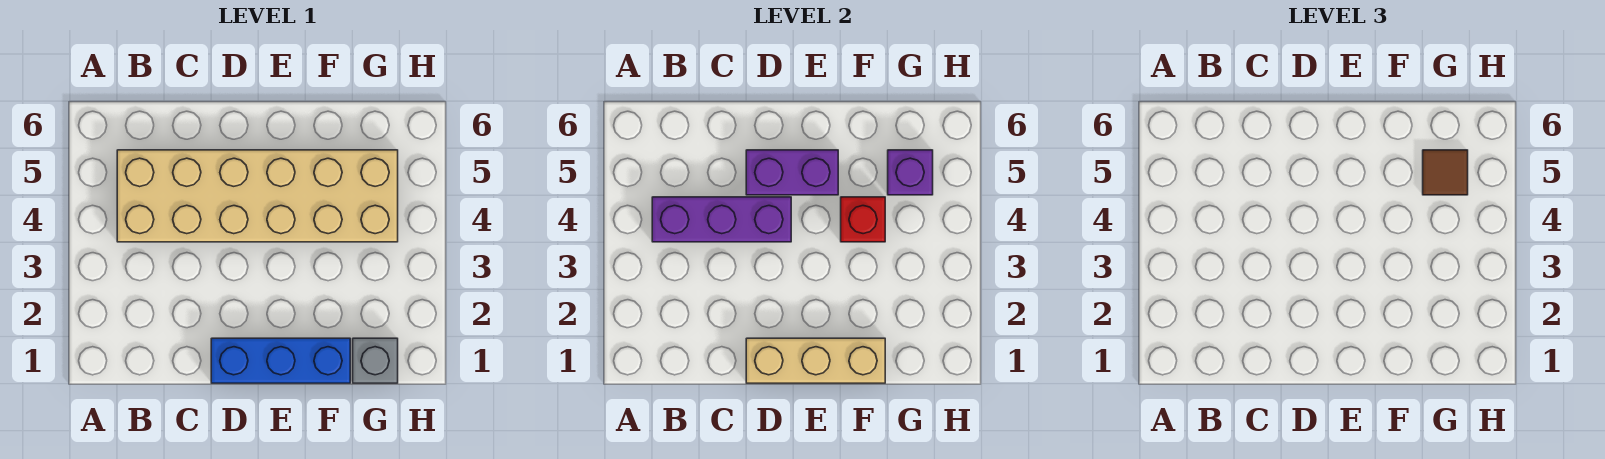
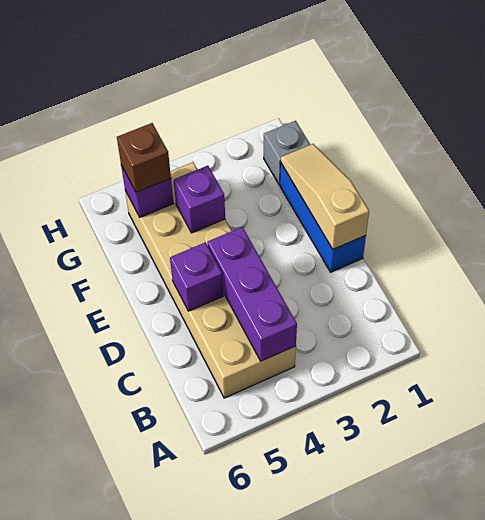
tan 1x3 brick [746,338,885,383] -> tan 1x3 slope [280,144,369,249]
purple 1x2 brick [746,150,838,195] -> purple 1x1 brick [170,242,223,311]
red 1x1 brick [841,197,885,242] -> purple 1x1 brick [174,166,225,233]
brown 1x1 tile [1423,150,1468,195] -> brown 1x1 brick [117,123,171,193]

